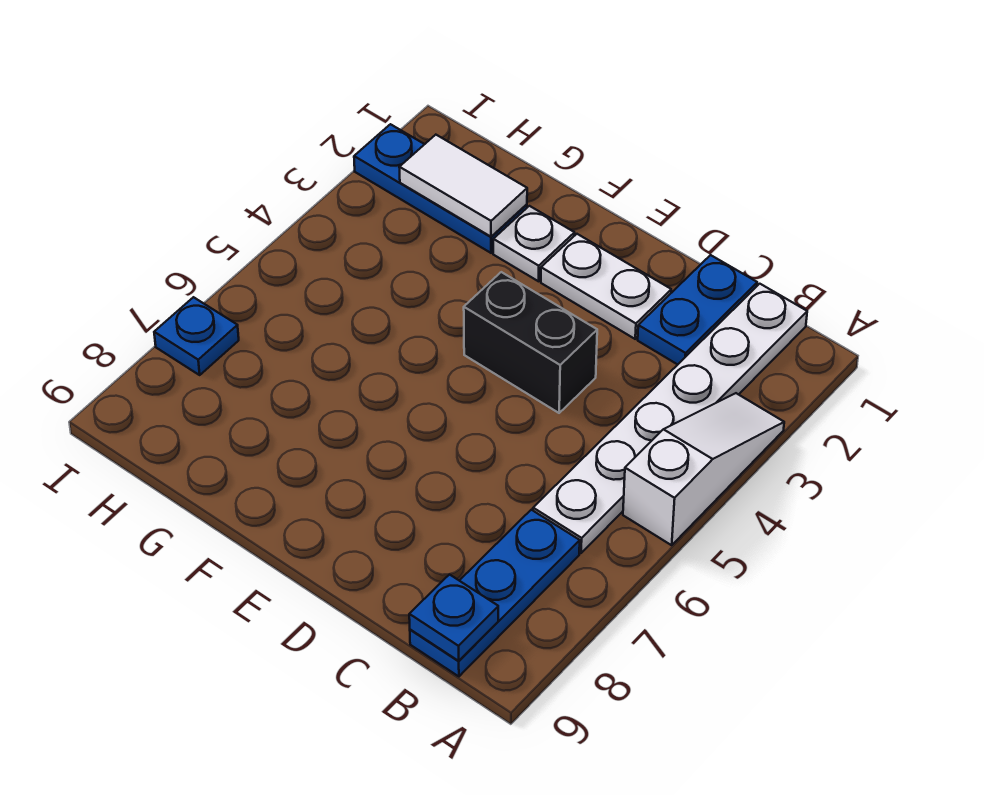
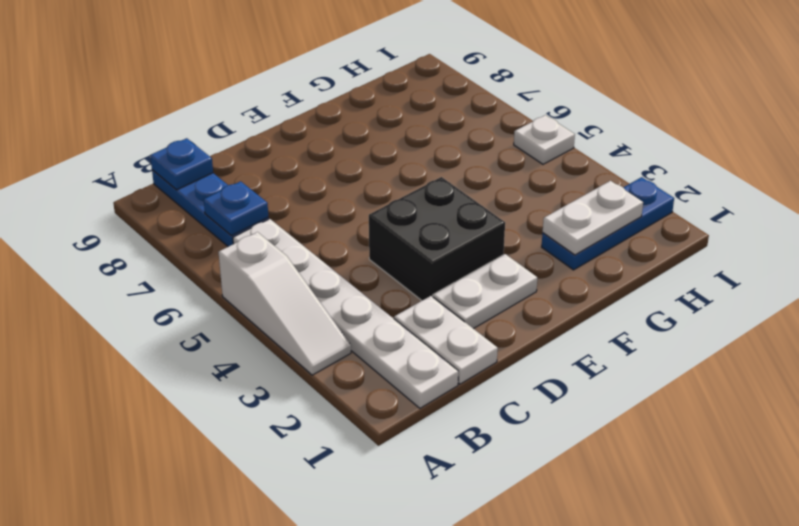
blue 1x2 plate [638,255,757,364] -> white 1x2 plate [394,296,498,384]
black 1x2 brick [464,272,597,413] -> black 2x2 brick [369,177,505,300]
white 1x1 plate [493,206,575,281] -> white 1x1 plate moved to [514,115,575,164]
white 1x2 tile [399,135,527,237] -> white 1x2 plate [543,181,643,255]
blue 1x1 plate [154,297,239,375] -> blue 1x1 plate moved to [204,181,268,236]

